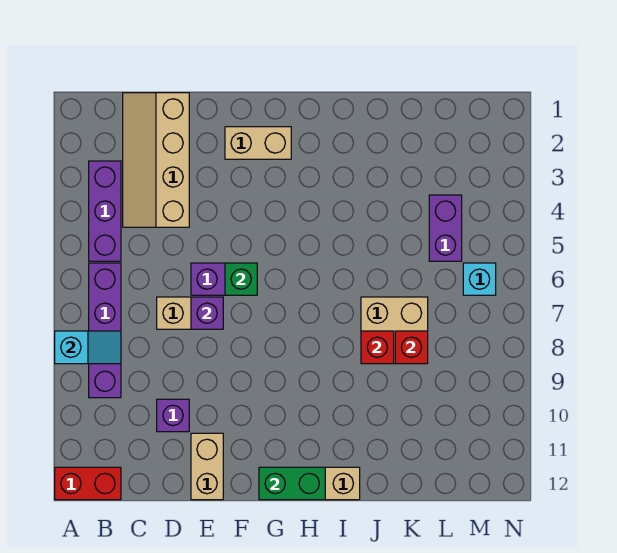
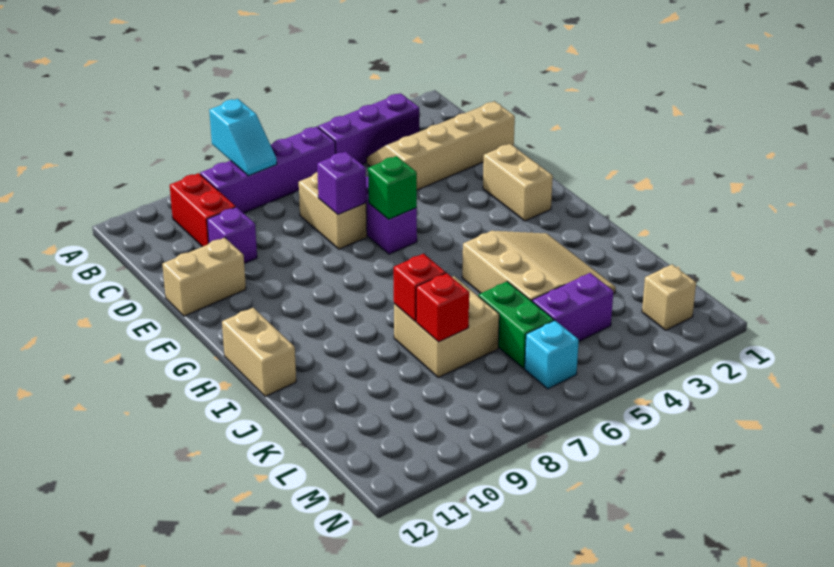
red 1x2 brick [55,467,121,500] -> red 1x2 brick moved to [170,173,236,247]
green 1x2 brick [259,467,325,500] -> green 1x2 brick moved to [478,282,554,368]
none -> tan 3x3 slope [462,231,616,301]
none -> tan 1x1 brick [642,265,696,330]

